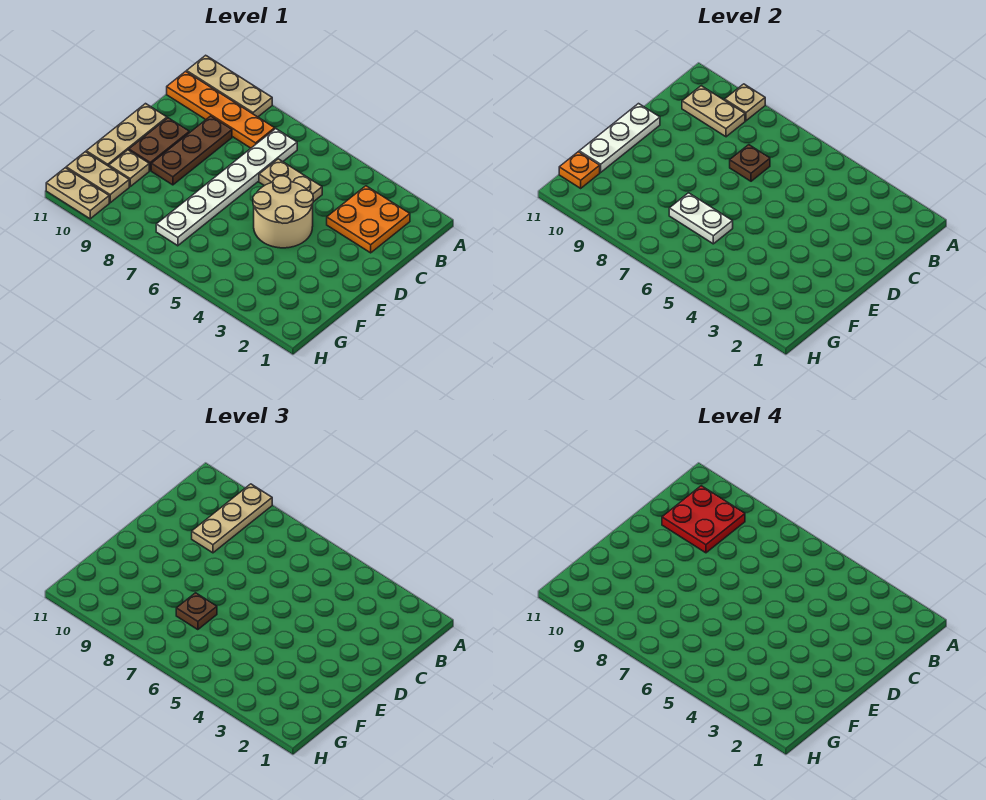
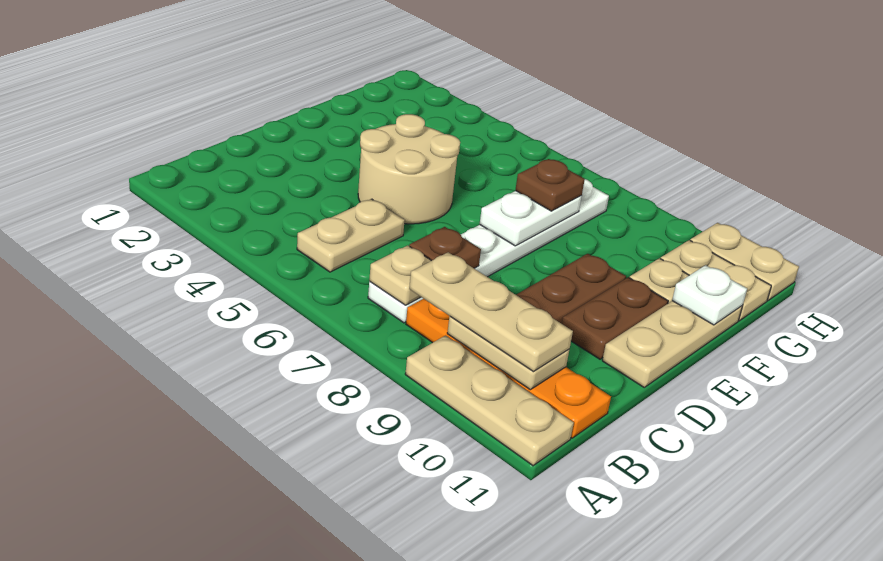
tan 1x1 plate [725,84,765,121] -> tan 1x1 plate moved to [369,245,431,305]
tan 1x3 plate [192,484,272,553] -> tan 1x3 plate turned to [409,252,573,372]
orange 2x2 plate [327,186,410,253] -> none
red 2x2 plate [662,486,745,553] -> none
tan 1x2 plate [259,159,322,202] -> tan 1x2 plate turned to [297,199,405,272]
white 1x3 plate [579,104,660,172] -> white 1x1 plate [672,265,747,325]
white 1x2 plate [669,193,733,244] -> white 1x2 plate turned to [480,191,582,246]
orange 1x1 plate [559,152,600,188] -> none

